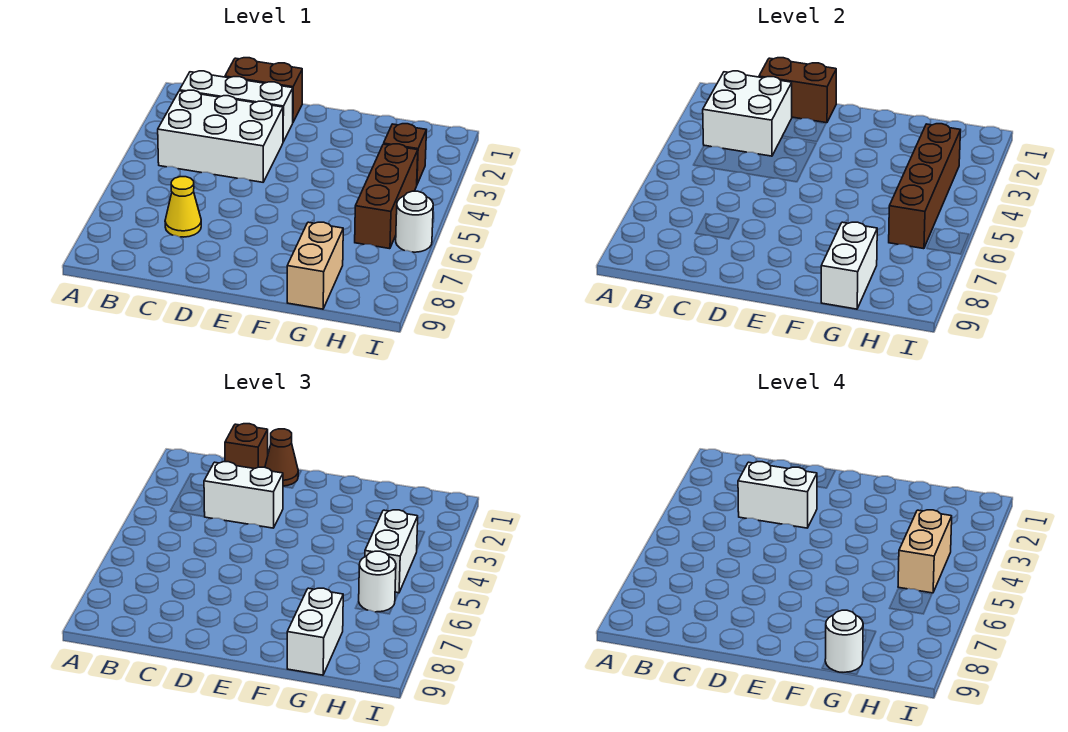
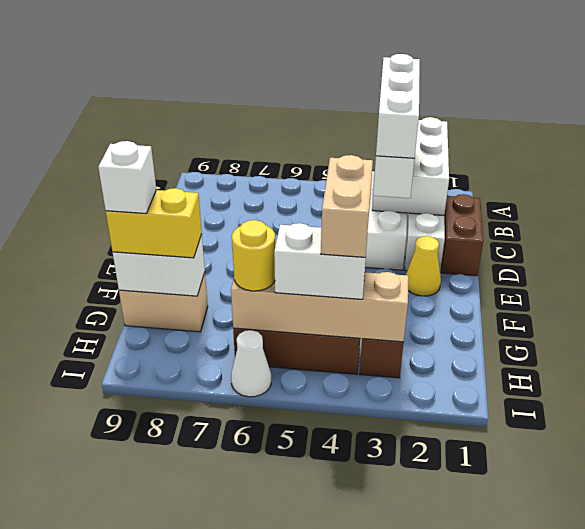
white 2x2 brick [703,71,792,156] -> white 2x3 brick [372,117,449,215]
brown 1x2 brick [759,58,836,123] -> none
brown 1x1 brick [225,424,268,469] -> none
white 1x2 brick [738,462,817,528] -> white 1x3 brick [376,54,420,158]
yellow 1x1 cone [165,177,201,237] -> yellow 1x1 cone moved to [406,236,441,296]
brown 1x1 cone [265,429,298,486] -> none
white 1x2 brick [287,588,343,675] -> yellow 1x2 brick [106,188,202,258]
white 1x1 round brick [825,610,863,673] -> white 1x1 brick [98,141,156,213]
brown 1x4 brick [889,124,961,249] -> tan 1x4 brick [231,272,409,342]
tan 1x2 brick [898,510,952,593] -> tan 1x2 brick turned to [321,155,373,257]
white 1x1 round brick [359,551,396,612] -> yellow 1x1 round brick [232,220,275,291]
white 1x1 round brick [396,191,433,252] -> white 1x1 cone [231,330,271,397]

